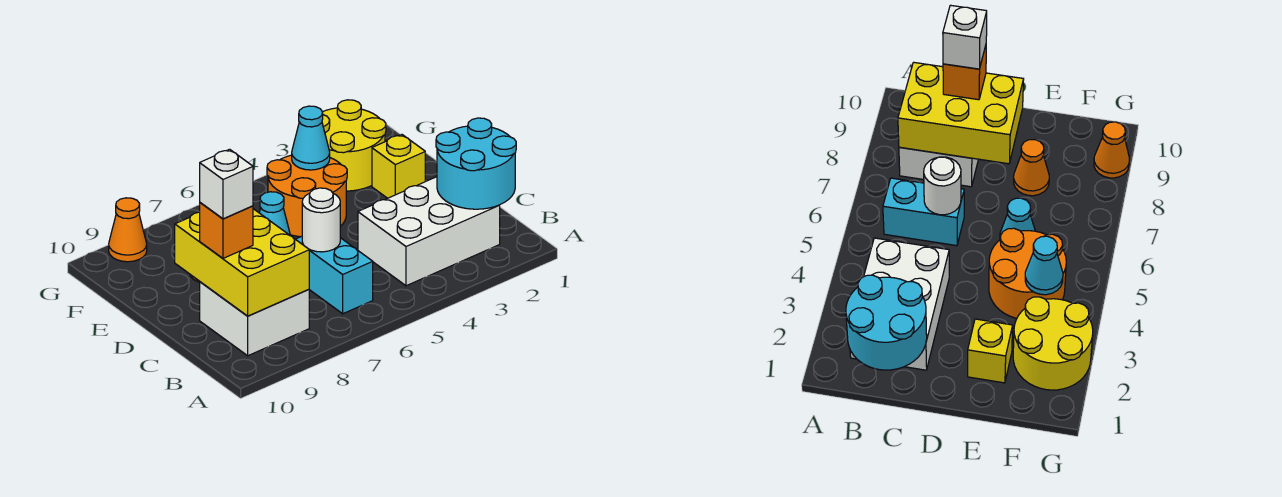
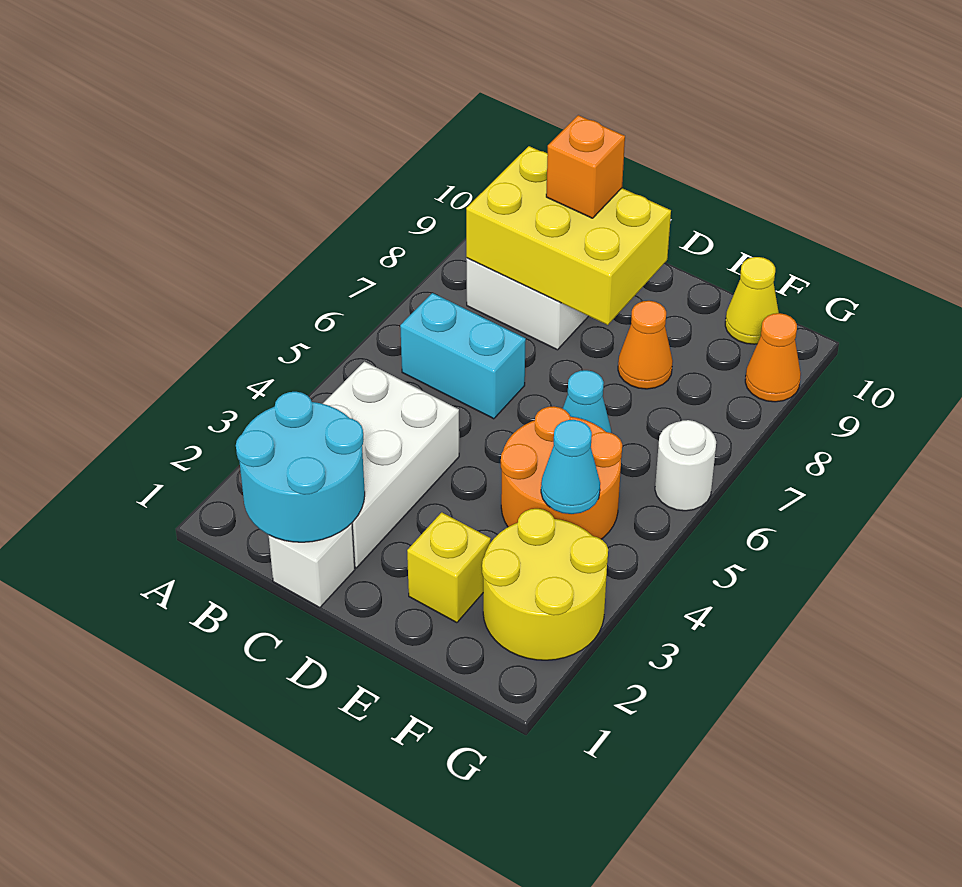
white 1x1 round brick [302,188,340,252] -> white 1x1 round brick moved to [655,420,716,511]
white 1x1 brick [200,149,253,219] -> white 1x1 brick moved to [269,523,355,608]
none -> yellow 1x1 cone [725,257,779,344]

